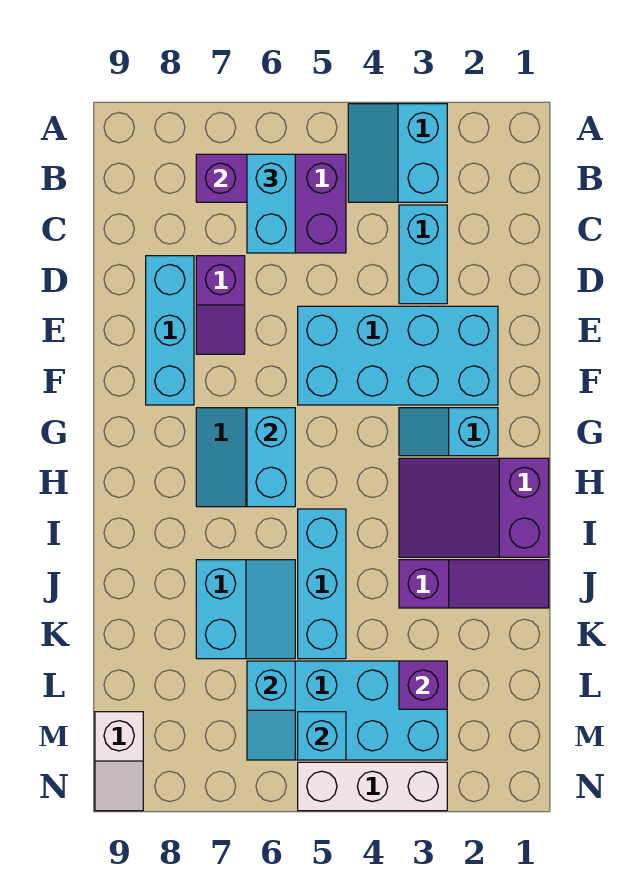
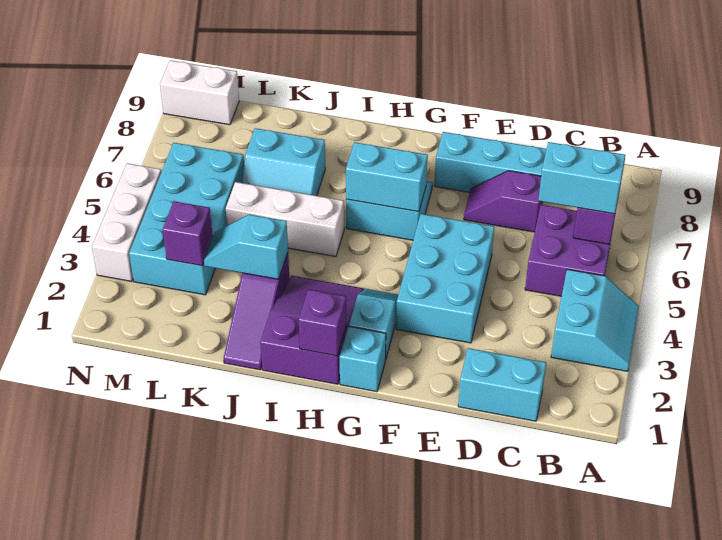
cyan 2x2 slope [348,104,447,202] -> cyan 2x2 slope turned to [551,269,639,371]
cyan 1x2 brick [399,205,447,304] -> cyan 1x2 brick moved to [458,348,546,421]
cyan 2x4 brick [298,306,498,405] -> cyan 2x3 brick [396,214,494,343]
none -> purple 1x1 brick [299,289,346,356]
cyan 1x3 brick [298,509,346,659] -> white 1x3 brick [226,182,344,257]
cyan 1x2 slope [247,661,295,760] -> cyan 1x2 slope moved to [204,214,288,279]
cyan 1x1 brick [298,712,346,760] -> cyan 1x1 brick moved to [340,326,386,392]
white 1x2 slope [95,712,143,811] -> white 1x2 brick [160,60,239,125]

